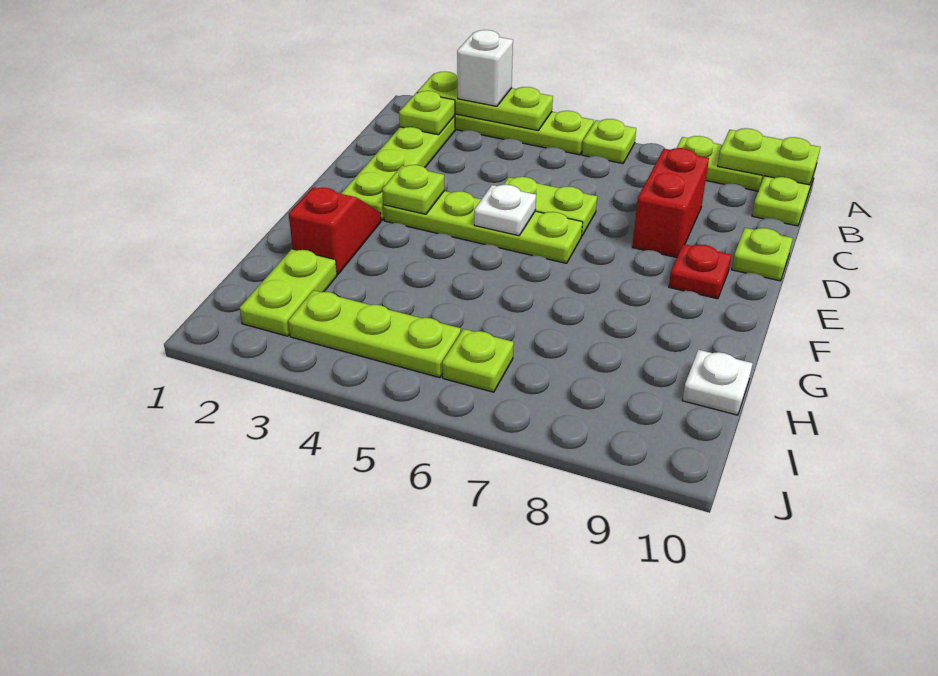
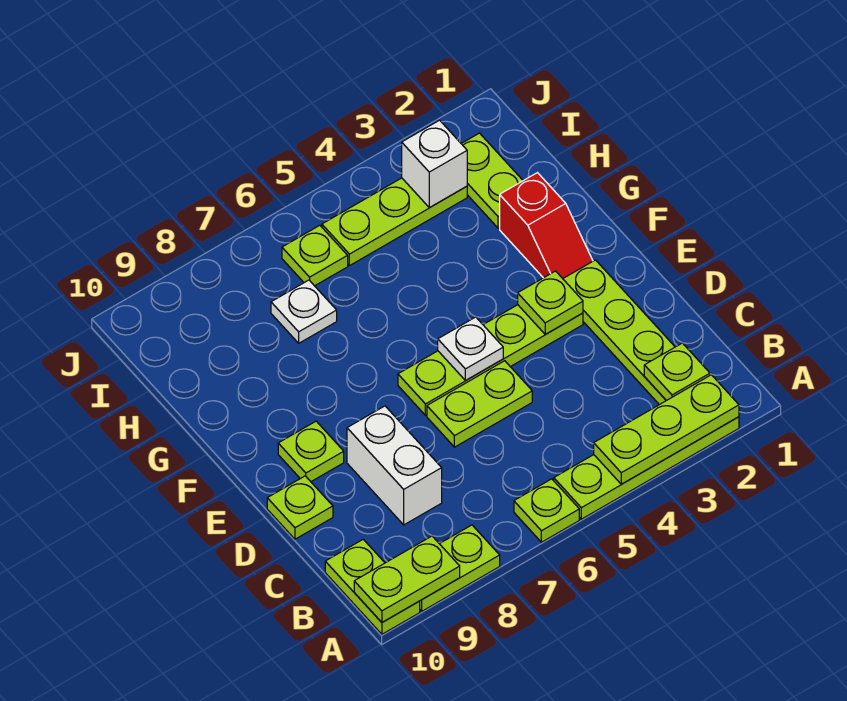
white 1x1 brick [457,30,513,106] -> white 1x1 brick moved to [402,120,467,208]
red 1x2 brick [632,148,709,258] -> white 1x2 brick [347,406,442,525]
red 1x1 plate [669,244,731,299] -> lime 1x1 plate [278,421,344,481]
white 1x1 plate [682,350,753,415] -> white 1x1 plate moved to [271,280,337,343]

